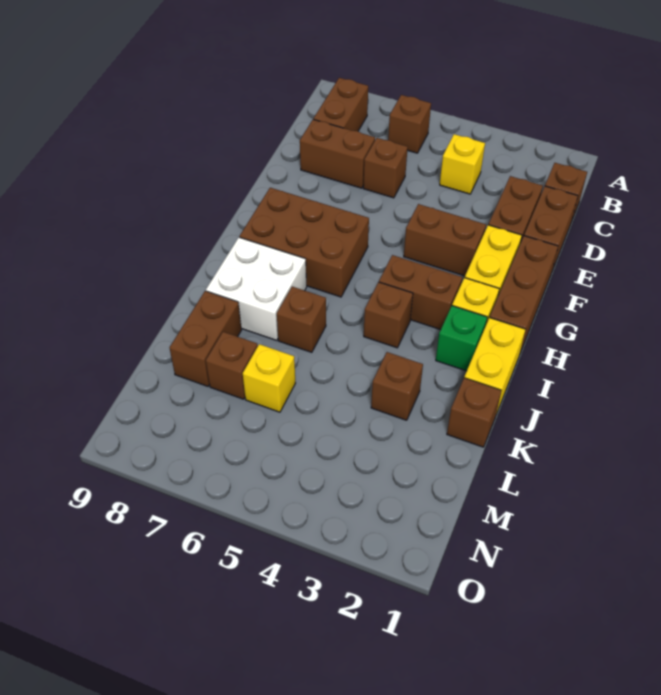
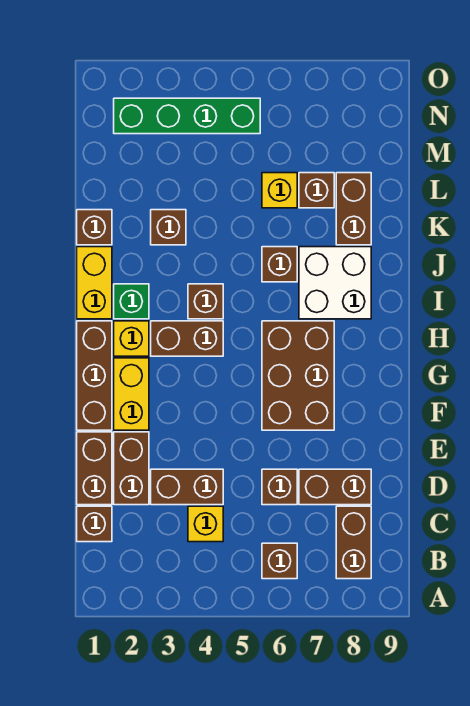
brown 1x2 brick [404,204,486,276] -> brown 1x2 brick moved to [151,469,223,505]
brown 2x3 brick [239,188,369,297] -> brown 2x3 brick turned to [262,321,334,430]
none -> green 1x4 brick [114,98,260,134]

